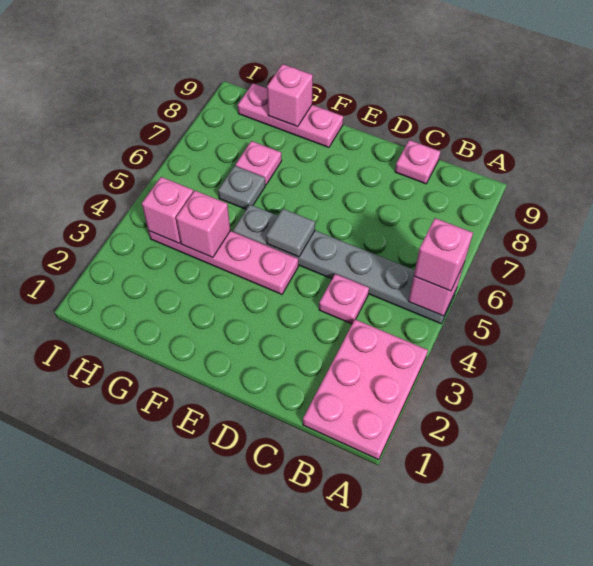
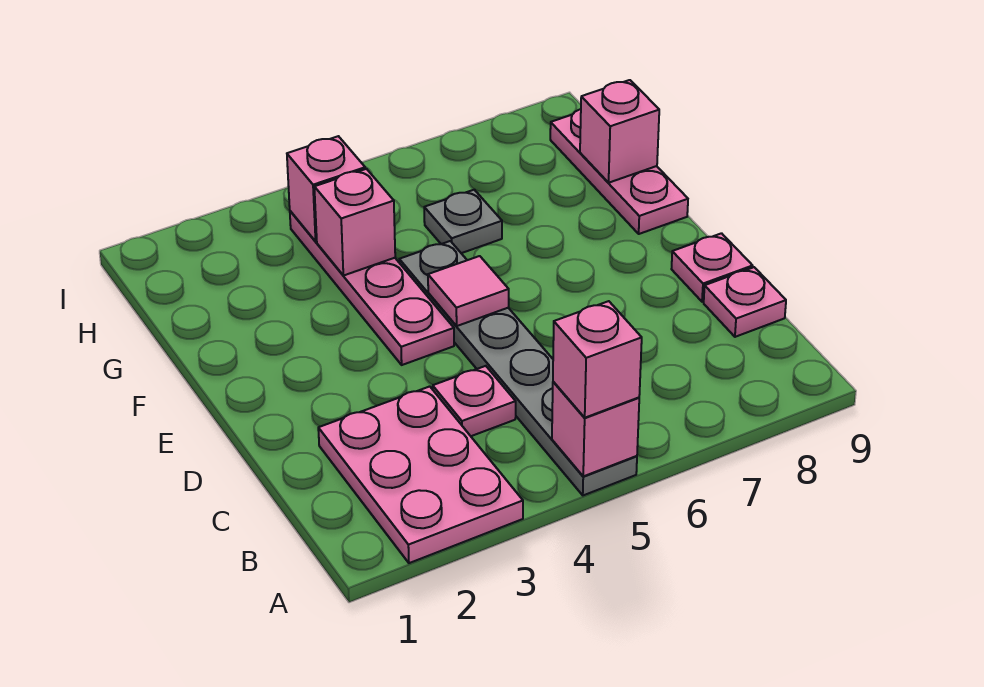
pink 2x3 plate [303,319,428,460] -> pink 2x3 plate turned to [318,386,523,563]
grey 1x1 tile [266,209,315,257] -> pink 1x1 tile [428,256,509,326]
pink 1x1 plate [235,141,282,185] -> pink 1x1 plate moved to [672,233,753,302]

